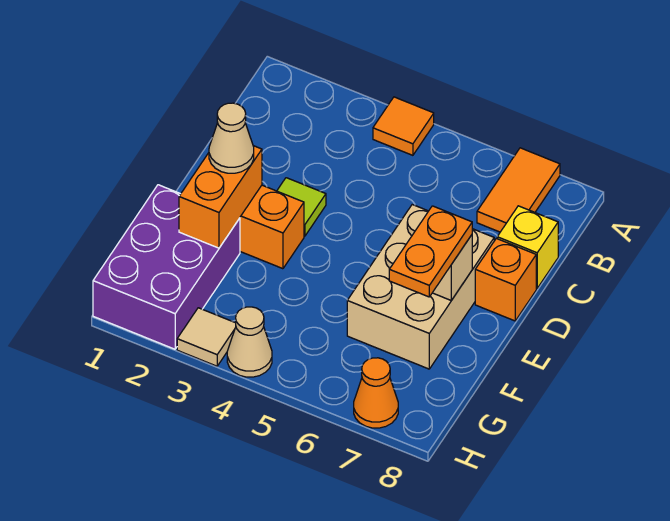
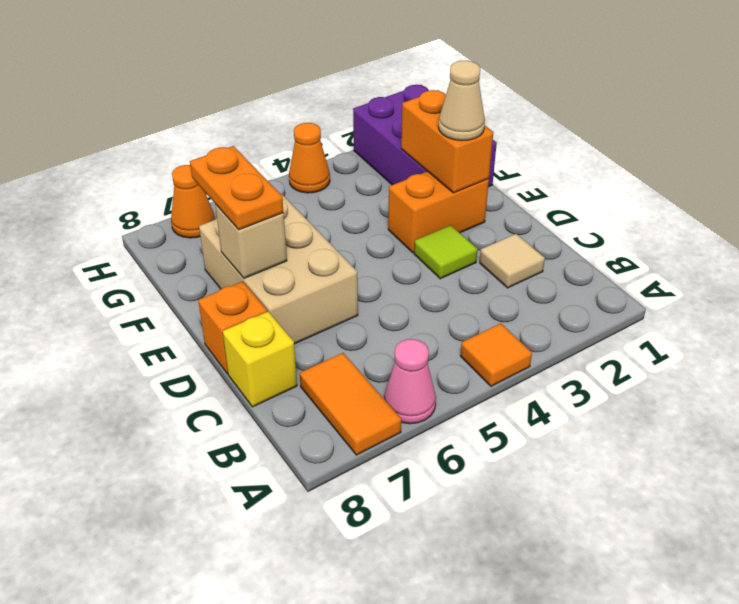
none -> pink 1x1 cone [384,339,436,424]
tan 1x1 tile [177,308,236,366] -> tan 1x1 tile moved to [480,234,545,288]
tan 1x1 cone [227,307,272,377] -> orange 1x1 cone [289,123,330,193]

